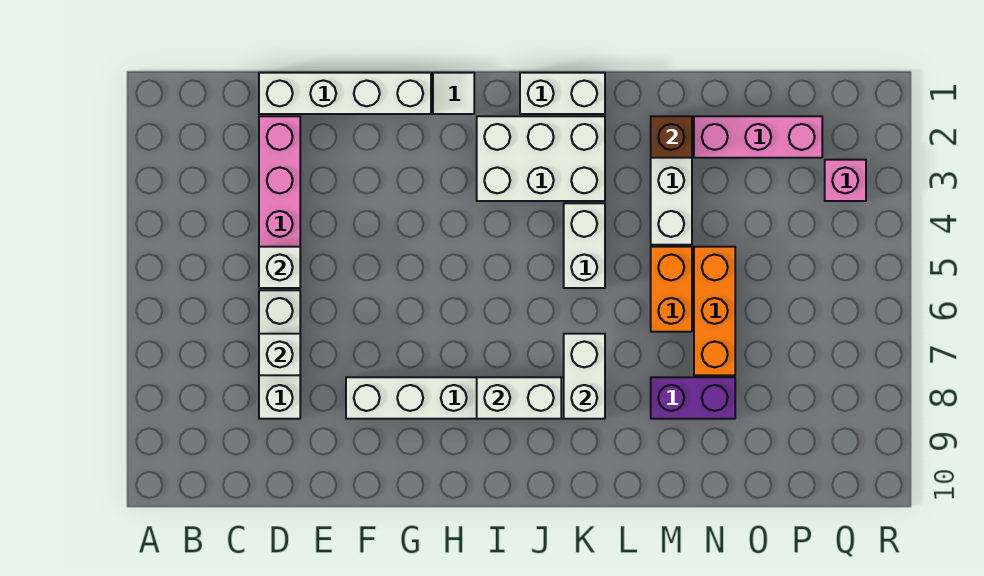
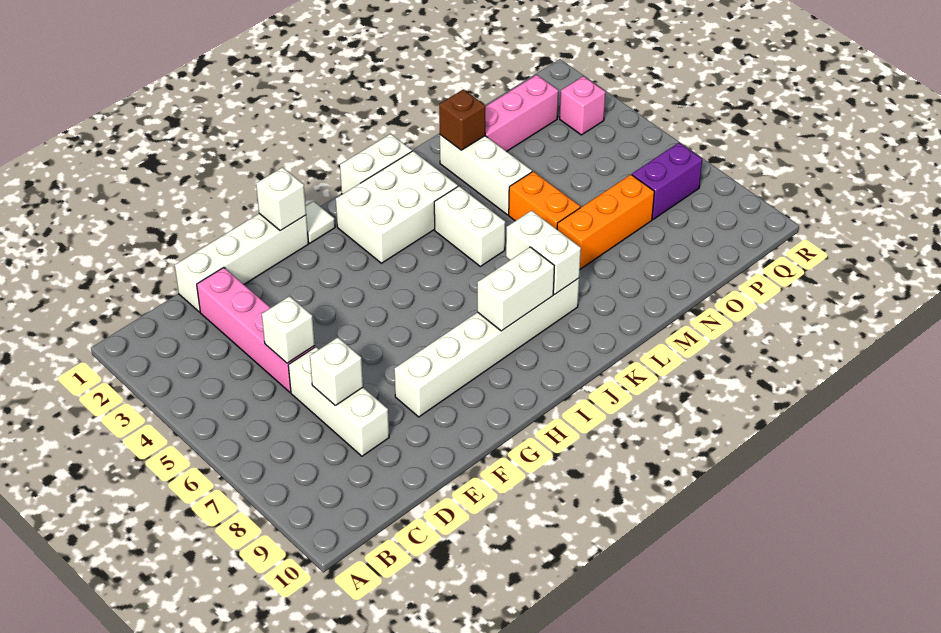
none -> white 1x1 brick [256,167,306,231]
purple 1x2 brick [651,377,735,419] -> purple 1x2 brick moved to [632,143,702,219]
orange 1x3 brick [694,247,735,375] -> orange 1x3 brick turned to [557,174,654,269]

